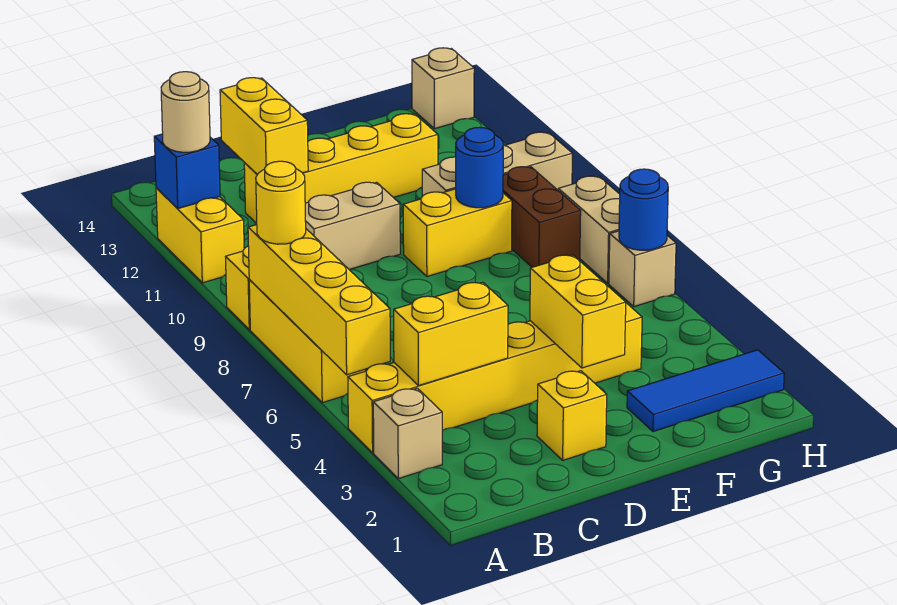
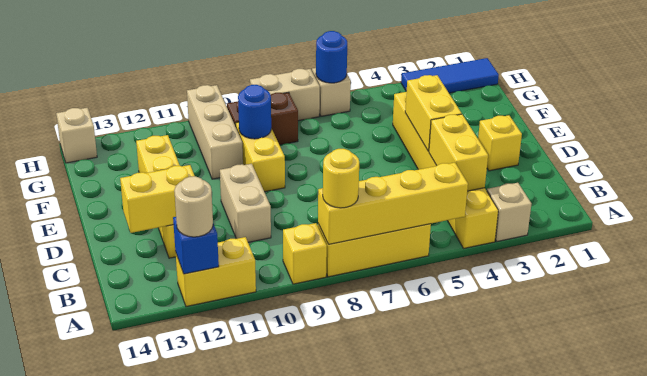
yellow 1x2 brick [530,255,626,368] -> yellow 1x2 brick turned to [405,75,462,151]
blue 1x3 tile [627,350,784,432] -> blue 1x3 tile turned to [401,58,499,93]

